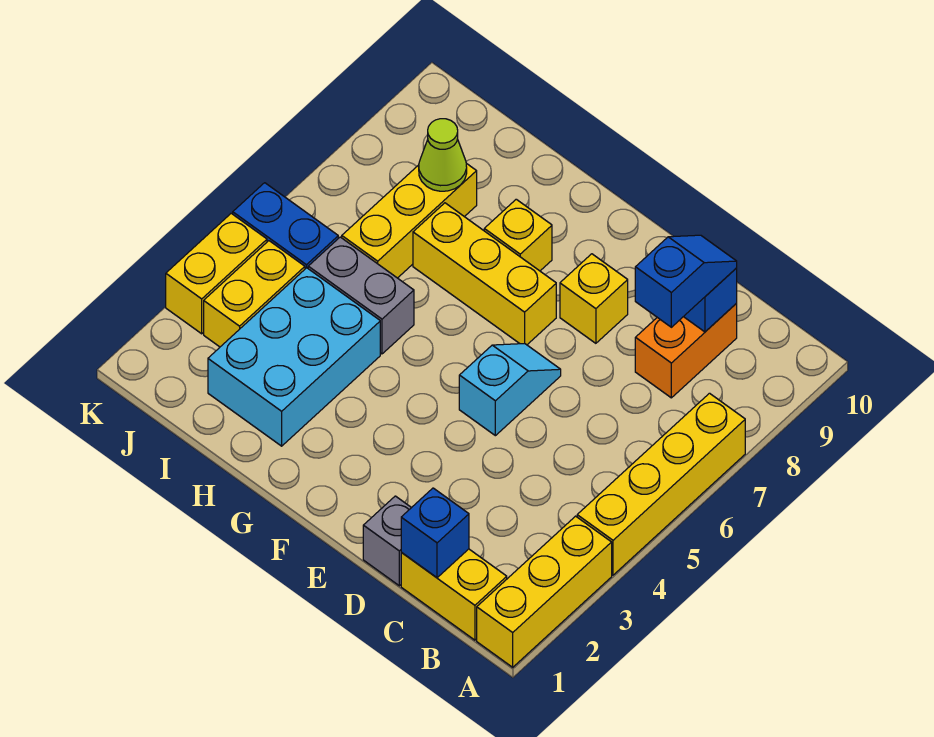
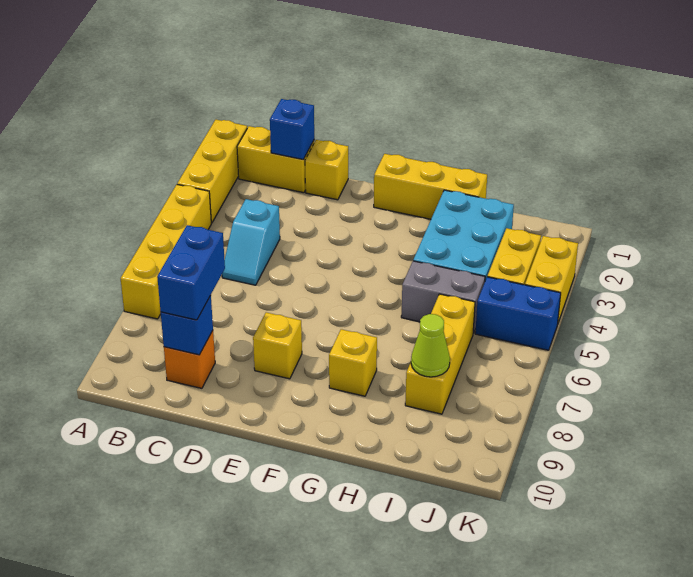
orange 1x2 brick [635,303,737,398] -> orange 1x1 brick [164,331,215,388]
blue 1x2 slope [635,235,737,327] -> blue 1x2 brick [157,225,225,320]
grey 1x1 brick [363,496,411,586] -> yellow 1x1 brick [305,140,348,200]
cyan 1x2 slope [459,344,561,436] -> cyan 1x2 slope moved to [222,199,280,285]
yellow 1x3 brick [413,203,556,345] -> yellow 1x3 brick moved to [374,154,487,219]

